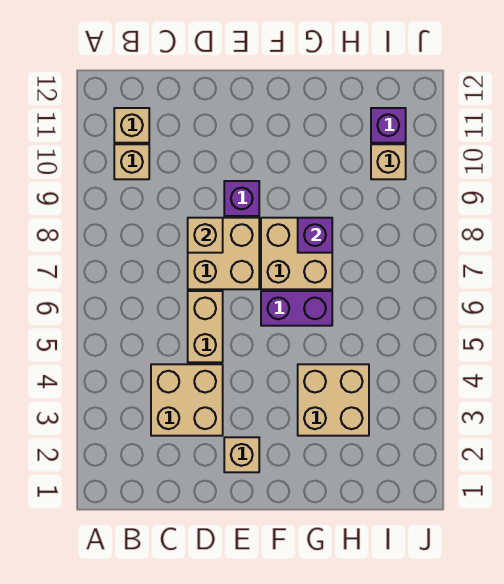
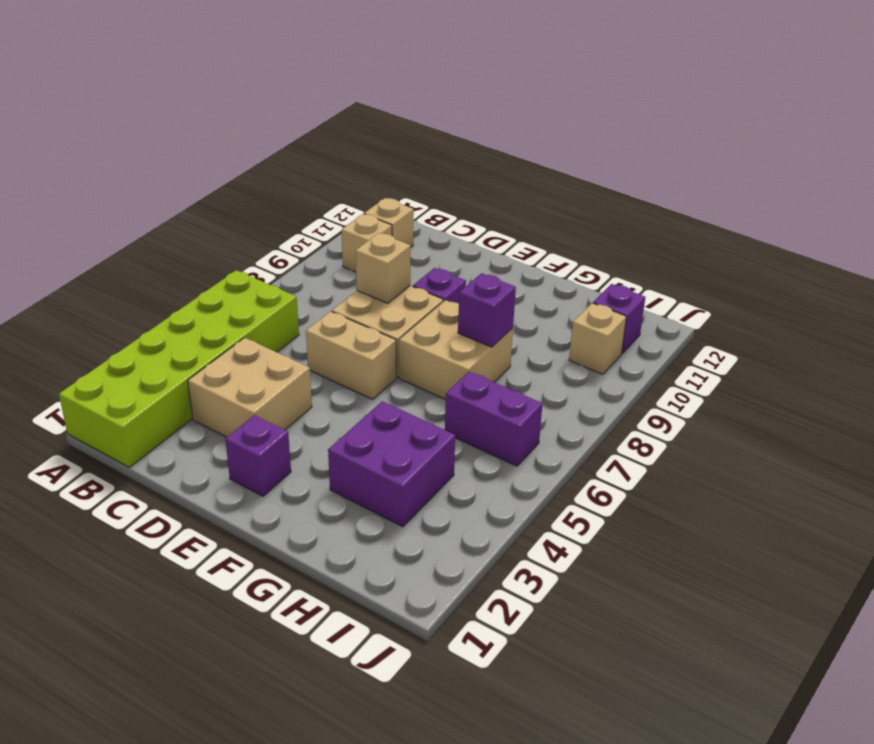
none -> lime 2x6 brick [59,270,299,467]
tan 1x2 brick [188,291,223,362] -> tan 1x2 brick turned to [306,311,396,399]
tan 1x1 brick [224,437,259,472] -> purple 1x1 brick [225,415,291,496]
purple 1x2 brick [261,291,332,326] -> purple 1x2 brick moved to [445,372,542,466]
tan 2x2 brick [298,364,369,436] -> purple 2x2 brick [328,401,455,527]

